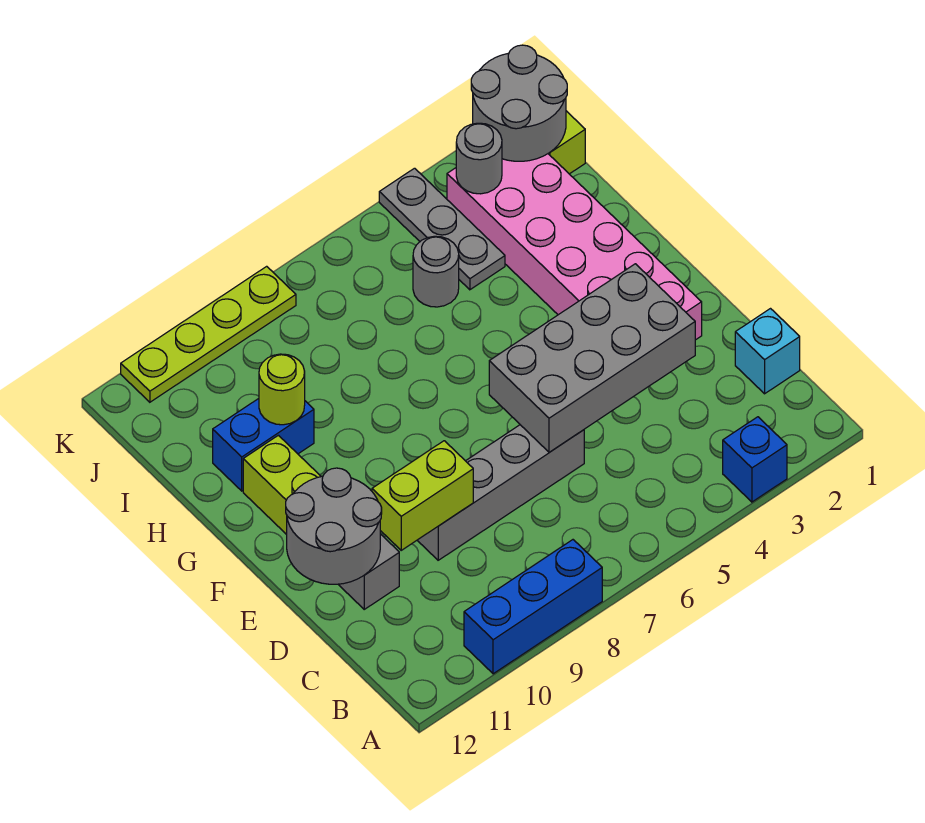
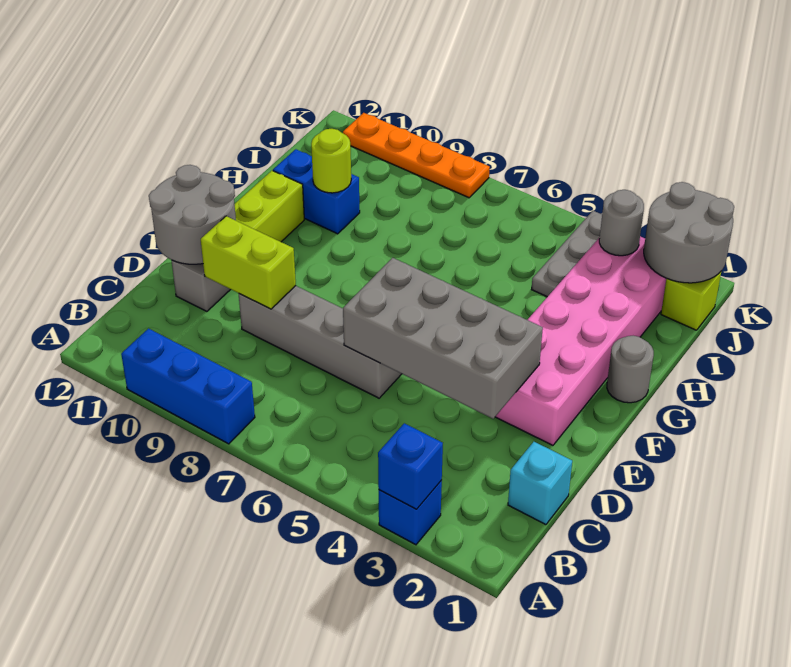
none -> blue 1x1 brick [378,423,443,509]
grey 1x1 round brick [413,236,459,307] -> grey 1x1 round brick moved to [607,336,654,403]
lime 1x4 plate [121,266,296,402] -> orange 1x4 plate [343,113,490,198]

